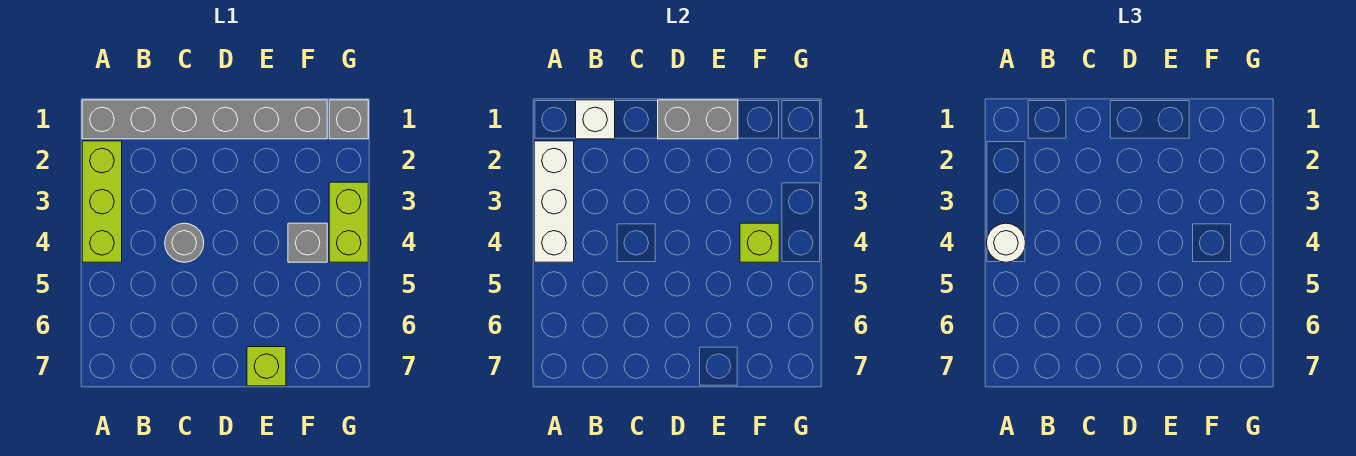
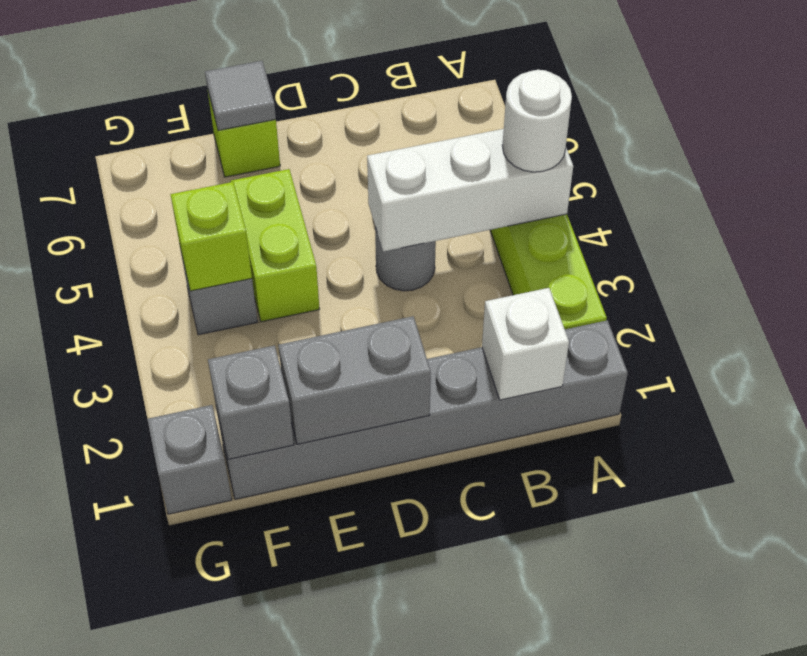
white 1x3 brick [534,141,574,262] -> white 1x3 brick turned to [367,129,573,252]
none -> grey 1x1 tile [205,61,276,130]
none -> grey 1x1 brick [208,345,294,459]
lime 1x2 brick [329,182,368,262] -> lime 1x2 brick moved to [231,169,319,322]

